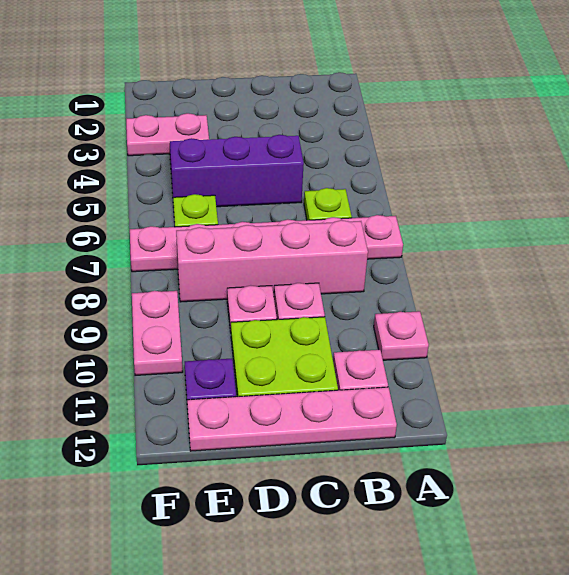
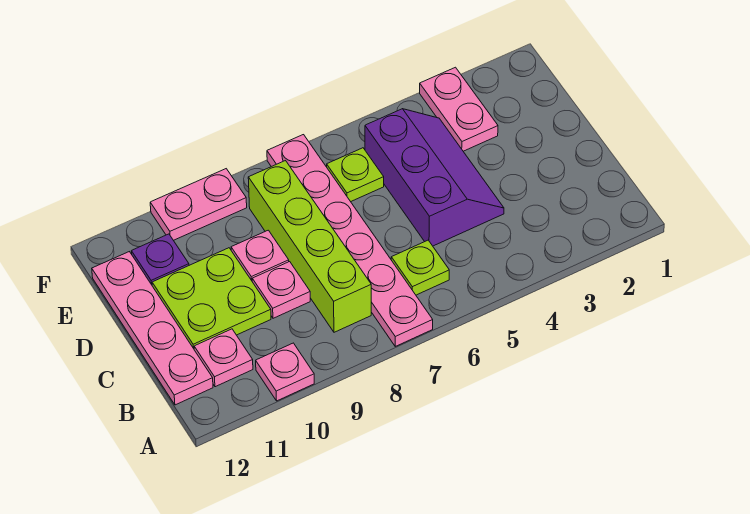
pink 1x4 brick [176,220,368,302] -> lime 1x4 brick [248,161,371,332]

